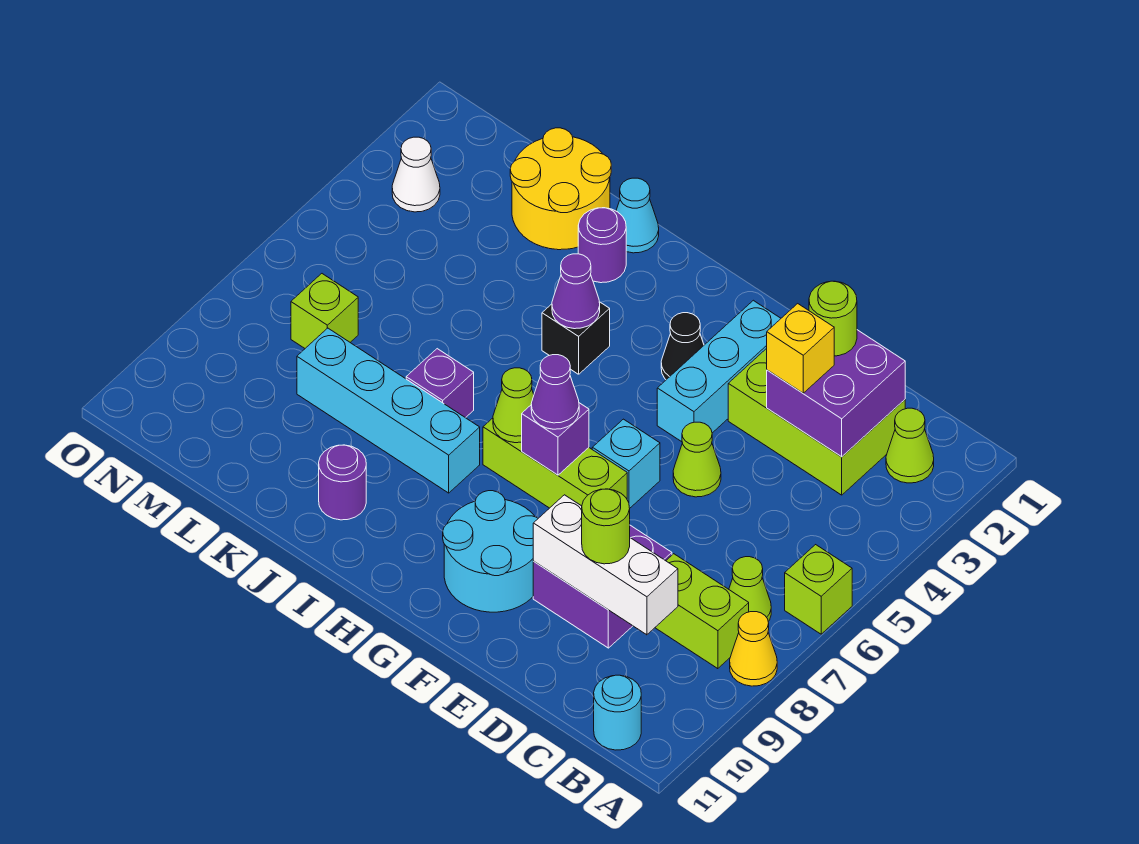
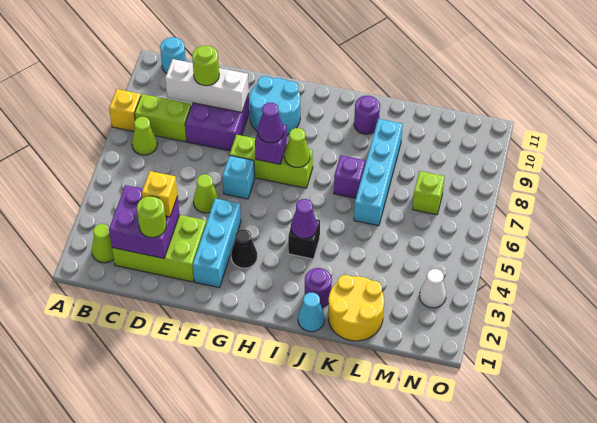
lime 1x1 brick [785,545,852,634] -> none
yellow 1x1 cone [730,612,777,686] -> yellow 1x1 brick [109,89,141,131]
cyan 1x4 brick [297,328,480,493] -> cyan 1x4 brick turned to [354,119,403,226]

